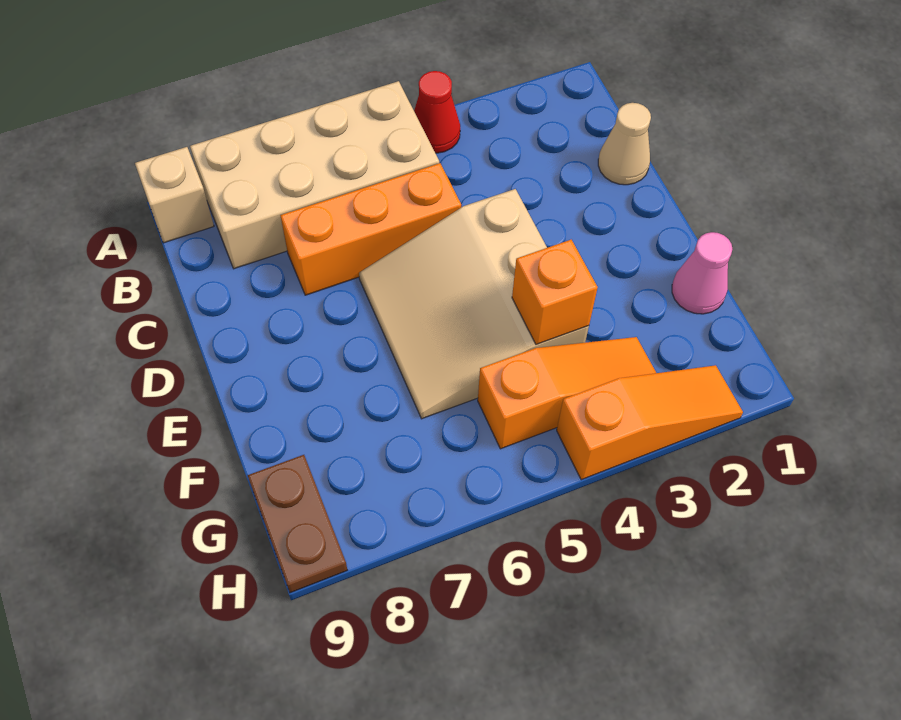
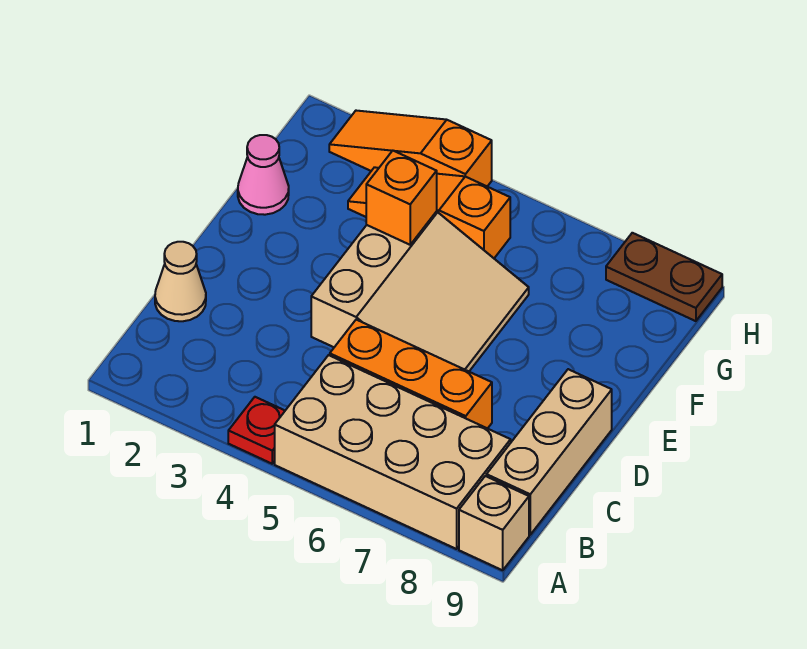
red 1x1 cone [414,71,460,153] -> red 1x1 plate [228,397,285,464]
none -> tan 1x3 brick [486,369,612,535]
brown 1x2 plate [248,455,347,593] -> brown 1x2 plate turned to [606,233,722,321]

